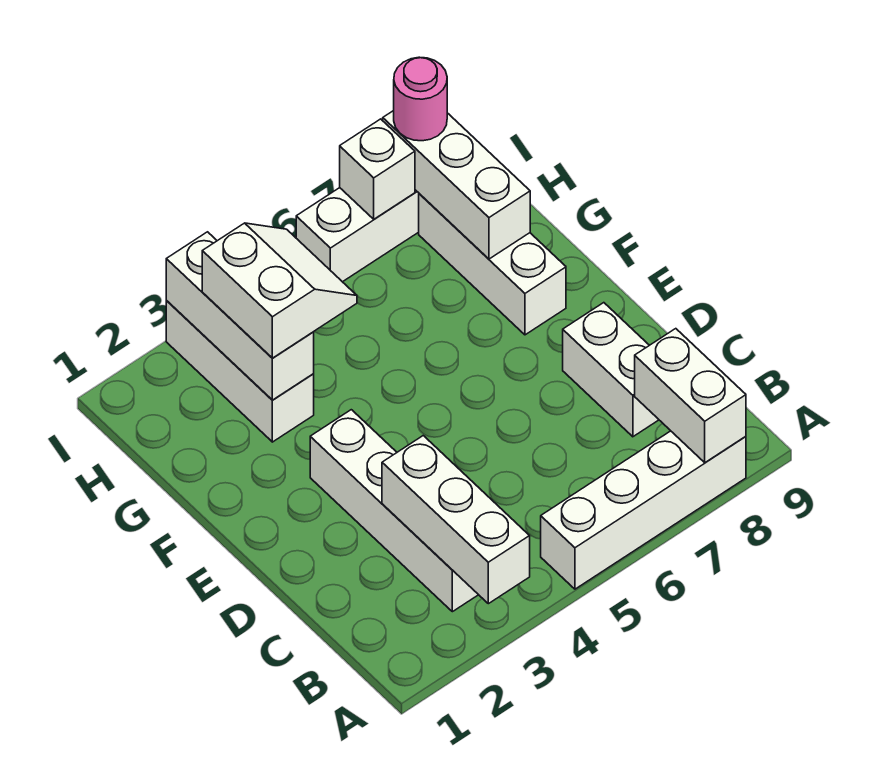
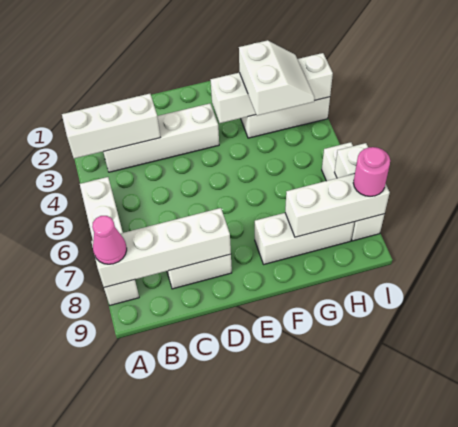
white 1x2 brick [635,329,746,463] -> white 1x4 brick [91,208,231,287]
none -> pink 1x1 cone [92,216,127,264]
white 1x3 brick [166,232,314,400] -> white 1x4 brick [211,53,333,123]
white 2x2 slope [202,223,357,358] -> white 2x2 slope turned to [239,40,315,116]

